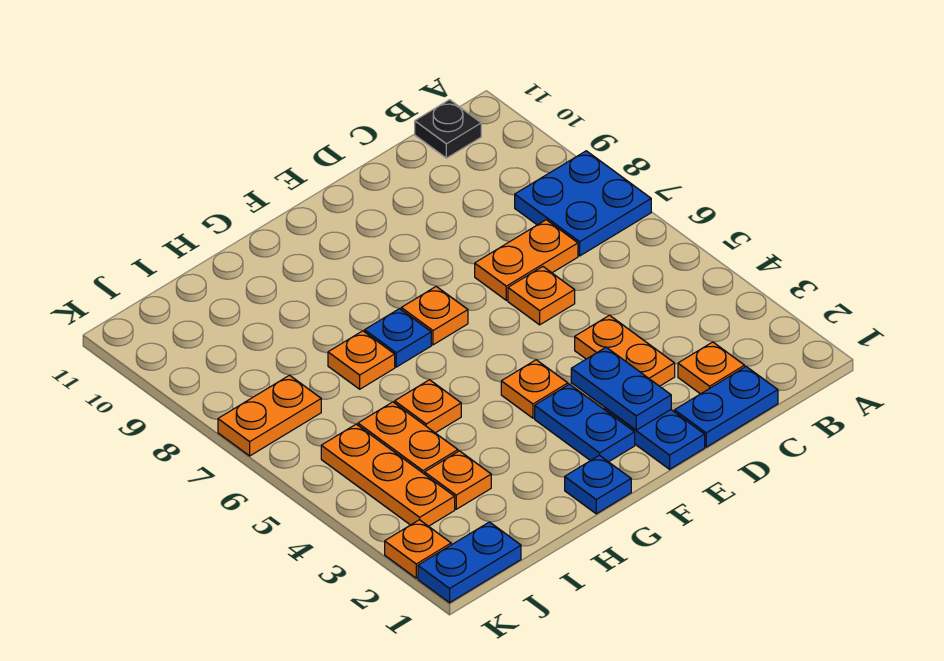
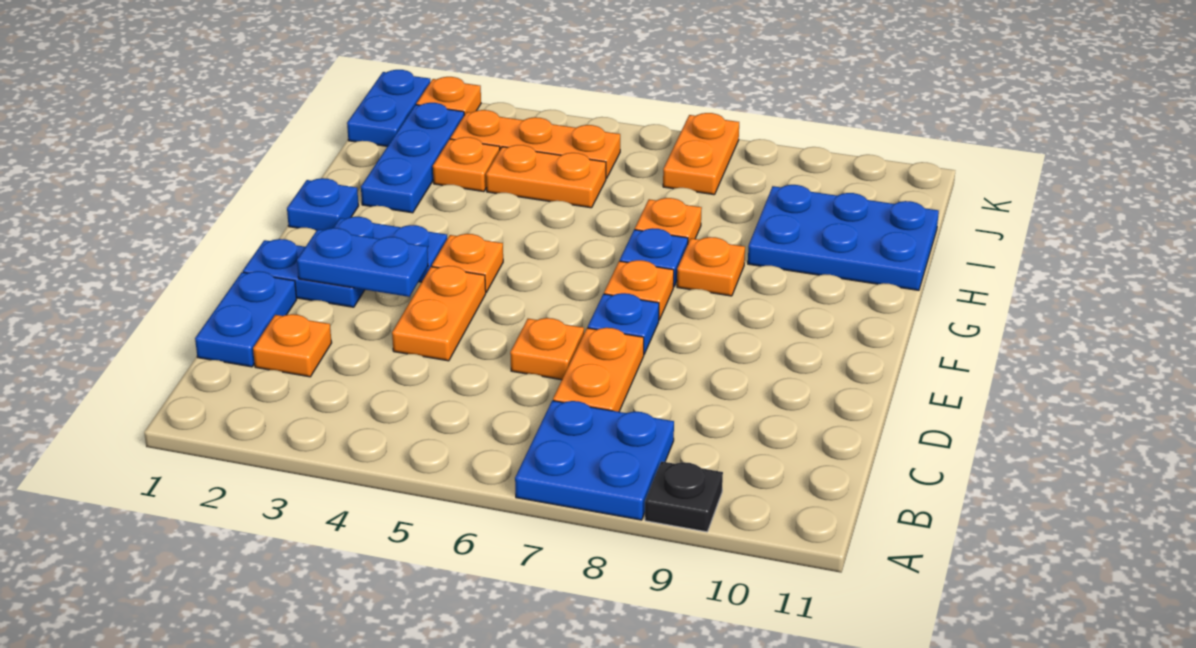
black 1x1 plate [415,100,481,158] -> black 1x1 plate moved to [645,461,723,532]
orange 1x2 plate [575,315,675,386] -> orange 1x2 plate turned to [392,266,486,361]
none -> blue 1x1 plate [588,293,659,354]
none -> blue 1x3 plate [361,103,464,213]
orange 1x1 plate [395,380,461,433] -> orange 1x1 plate moved to [677,237,745,296]
none -> blue 2x3 plate [748,185,939,290]

